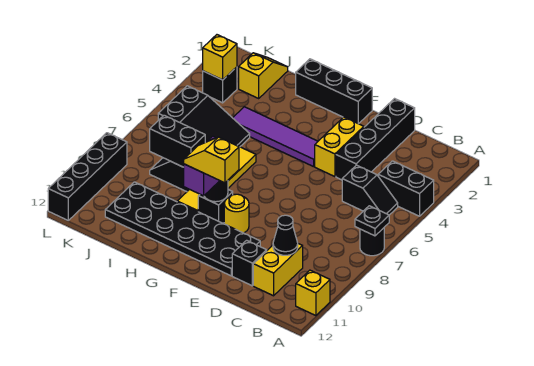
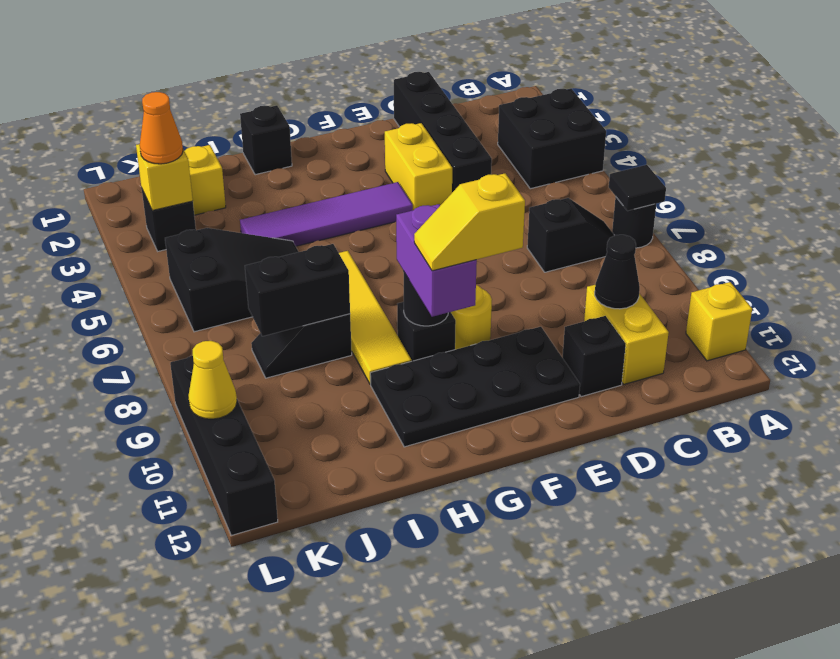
black 1x2 brick [378,161,434,216] -> black 2x2 brick [498,89,606,189]
black 1x1 plate [355,206,389,236] -> black 1x1 tile [609,165,666,211]
black 1x2 slope [342,165,398,215] -> black 1x2 slope moved to [527,198,614,272]
black 2x6 plate [105,182,260,276] -> black 2x4 plate [370,327,580,447]
black 1x3 brick [296,59,372,124] -> black 1x1 brick [240,105,292,175]
none -> orange 1x1 cone [140,92,183,164]
none -> yellow 1x1 cone [188,341,237,419]

